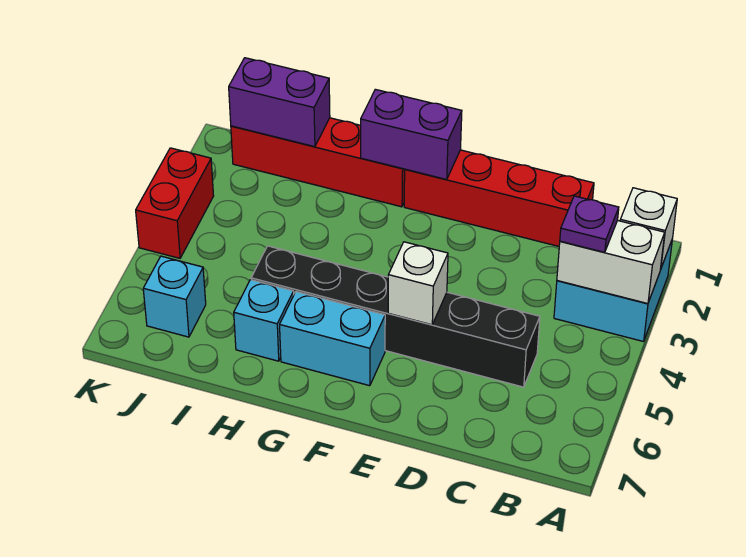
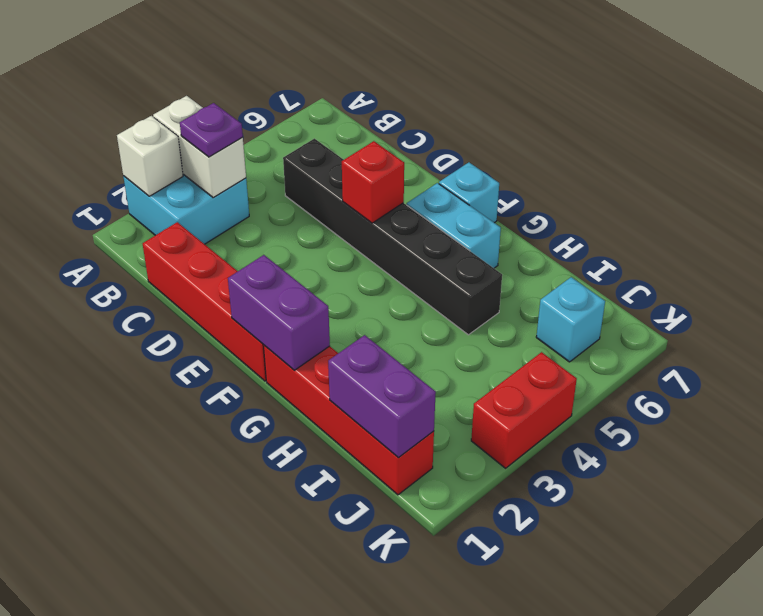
white 1x1 brick [388,242,448,325] -> red 1x1 brick [342,141,404,223]
cyan 1x1 brick [234,280,294,361] -> cyan 1x1 brick moved to [439,162,499,223]

